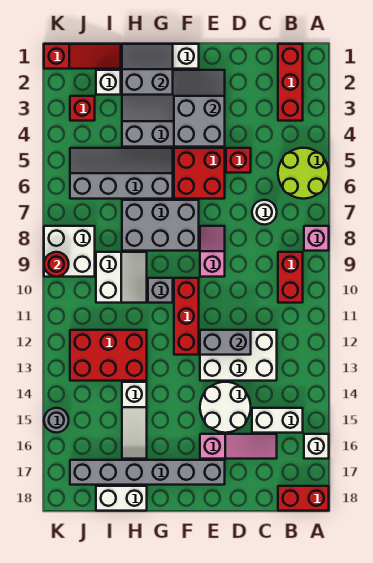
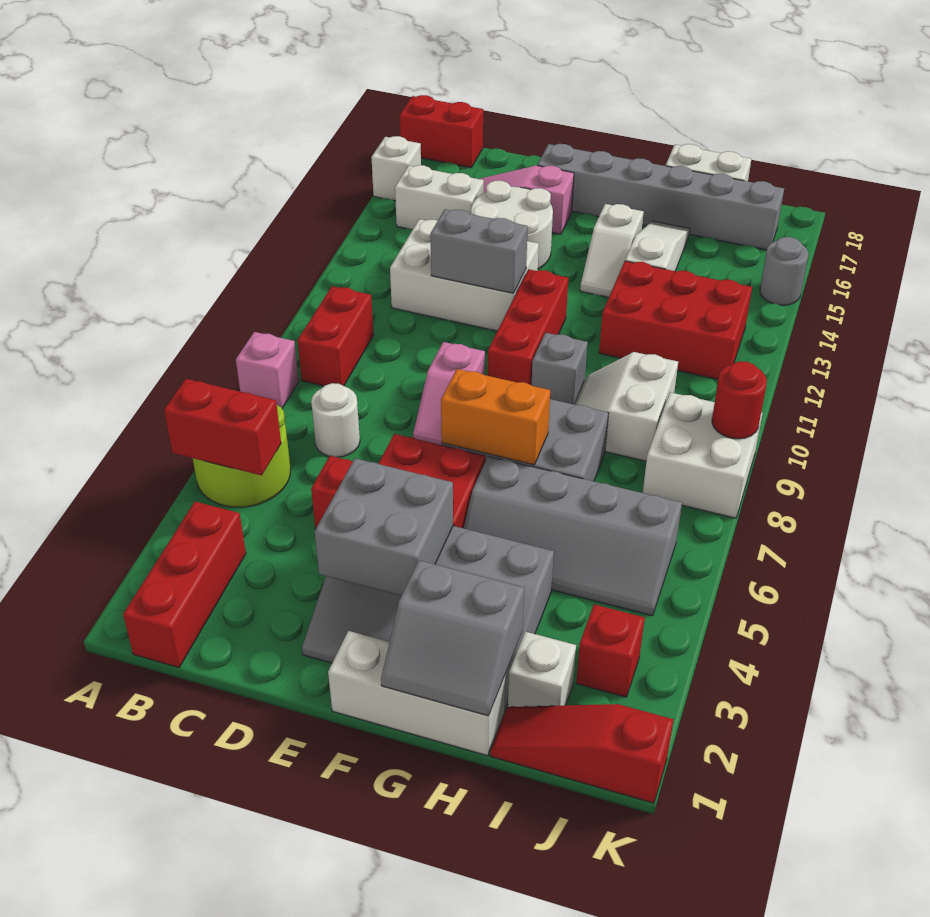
none -> red 1x2 brick [164,379,281,475]
none -> orange 1x2 brick [441,369,550,465]
none -> white 1x2 slope [580,204,644,297]

